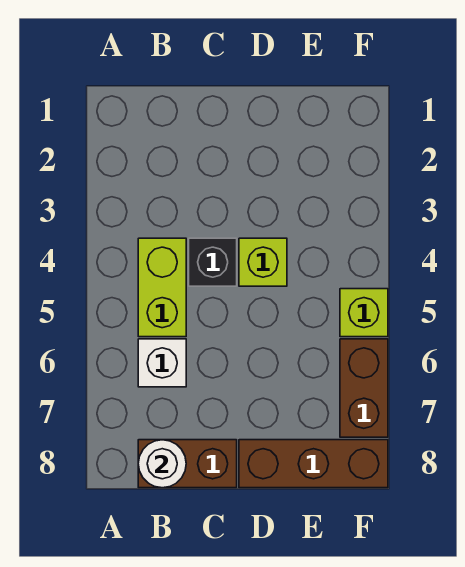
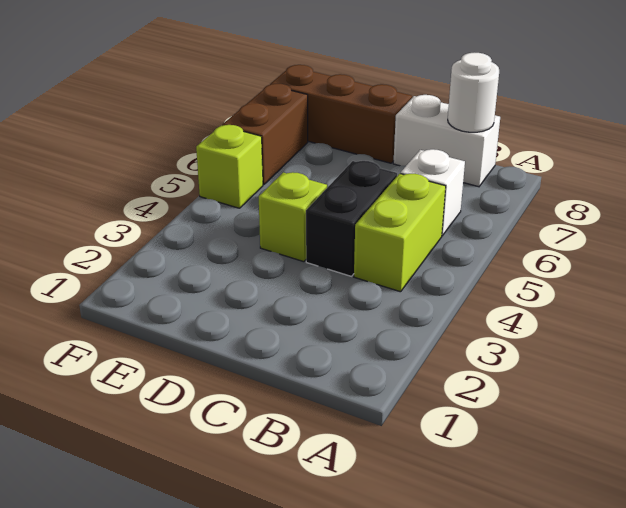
brown 1x2 brick [138,440,237,488] -> white 1x2 brick [393,95,500,187]
black 1x1 brick [189,238,237,286] -> black 1x2 brick [306,161,397,276]

